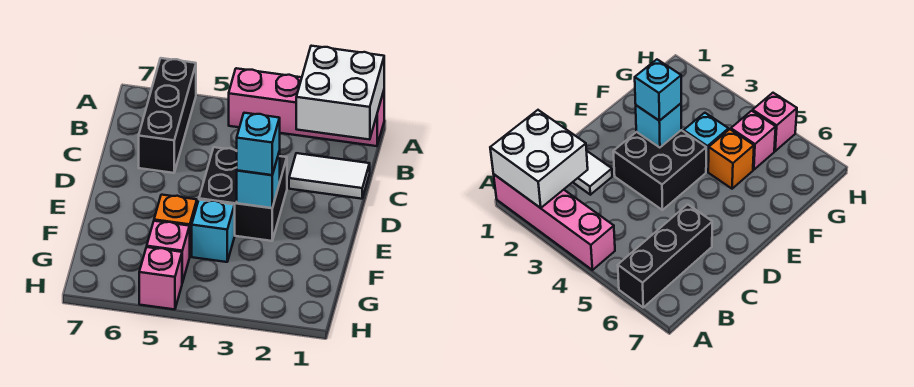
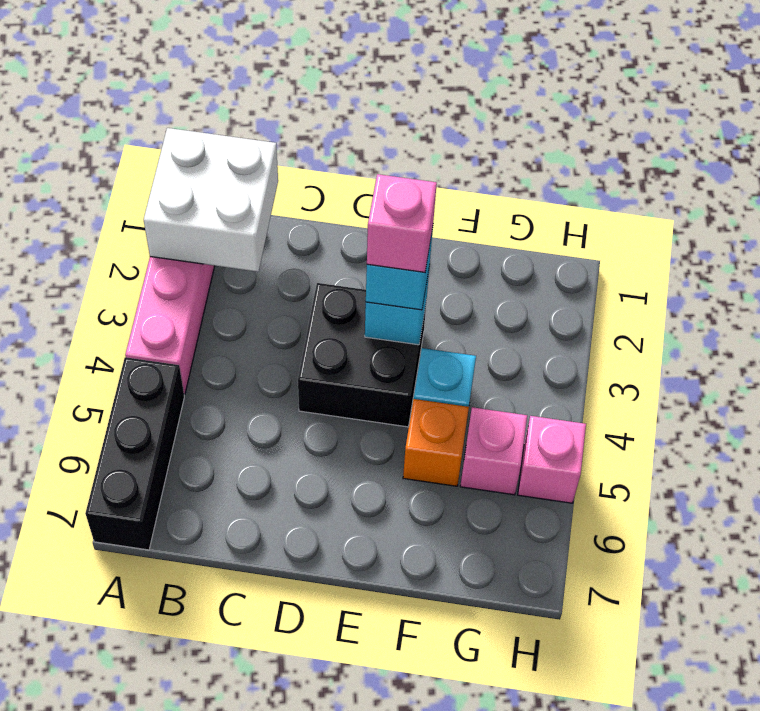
black 1x3 brick [139,58,196,173] -> black 1x3 brick turned to [85,357,184,550]
white 1x2 tile [289,153,370,199] -> none
none -> pink 1x1 brick [367,174,437,272]

